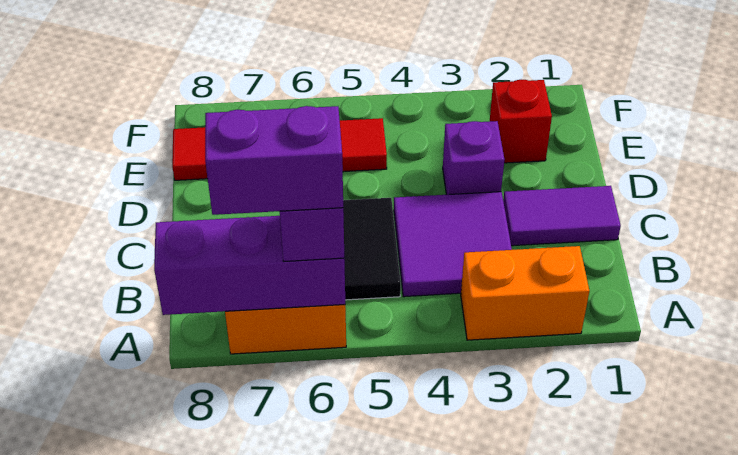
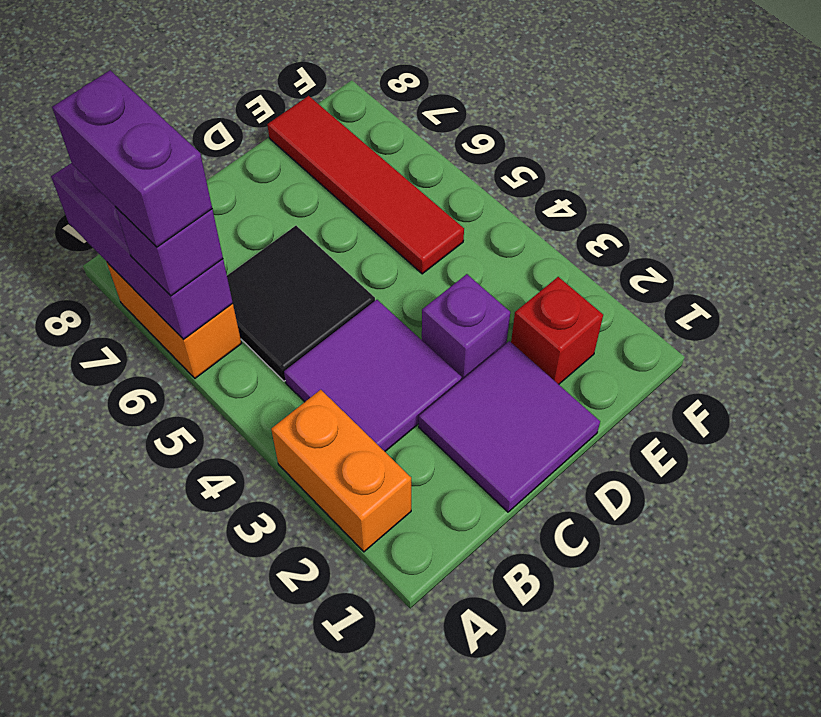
purple 1x2 tile [503,186,621,246] -> purple 2x2 tile [419,341,600,512]

